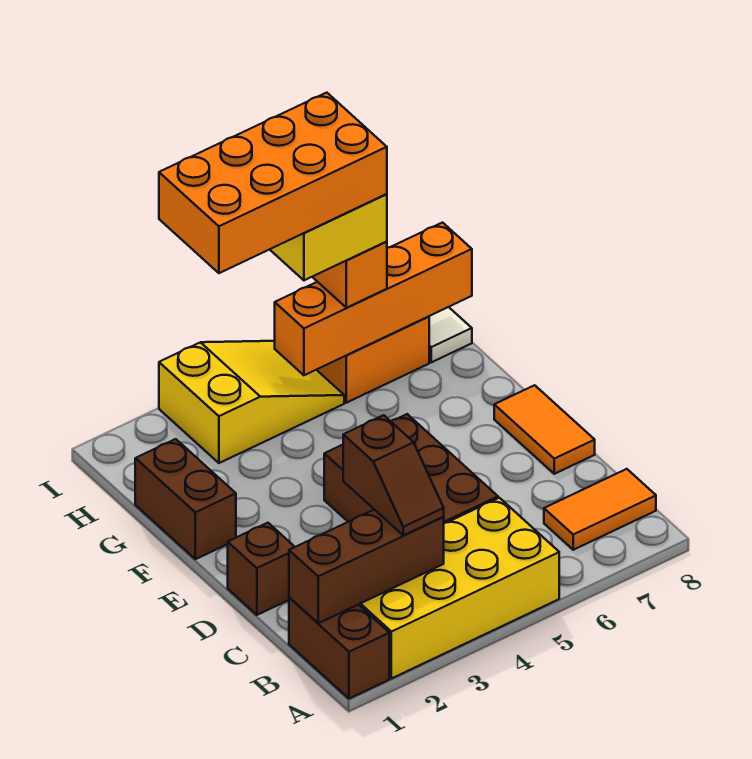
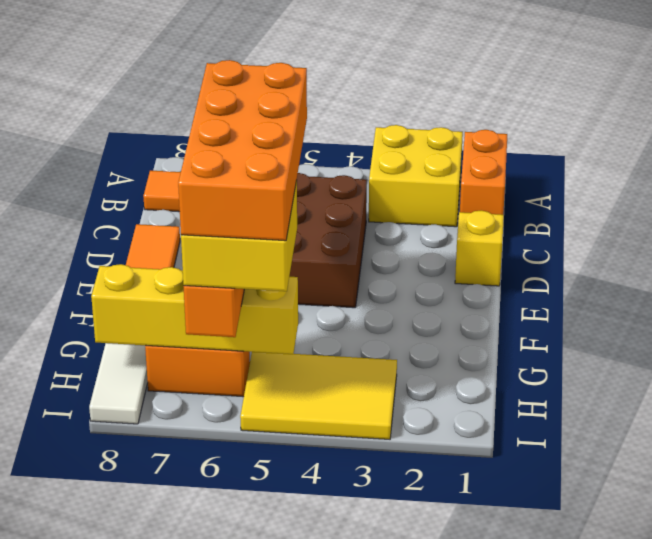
brown 1x2 brick [289,597,389,699] -> orange 1x2 brick [460,130,507,215]
yellow 2x4 brick [359,498,559,679] -> yellow 2x2 brick [369,125,463,227]
brown 1x3 brick [289,510,444,623] -> none
brown 1x2 slope [343,415,444,535] -> none
brown 1x1 brick [228,523,294,615] -> yellow 1x1 brick [455,210,504,286]
brown 1x2 brick [135,439,236,559] -> none
yellow 2x3 slope [159,341,344,463] -> yellow 2x3 tile [240,352,397,439]
orange 2x4 brick [159,93,387,273] -> orange 2x4 brick turned to [178,60,307,241]
orange 1x4 brick [275,223,472,375] -> yellow 1x4 brick [91,264,298,354]

